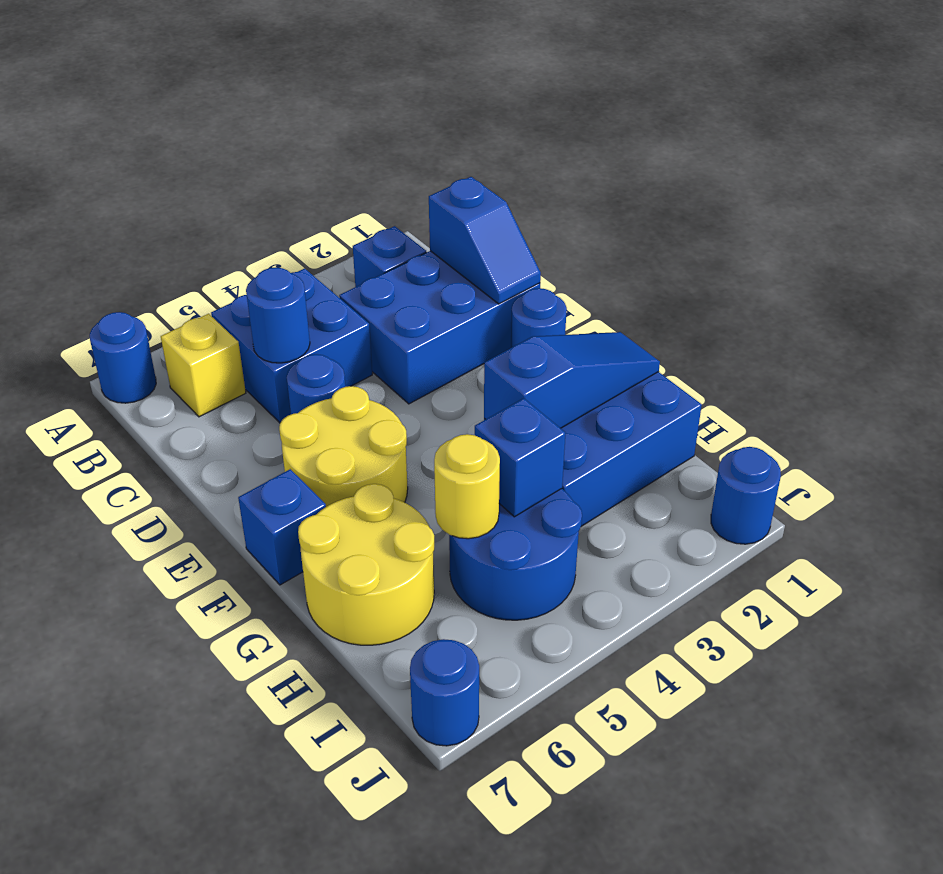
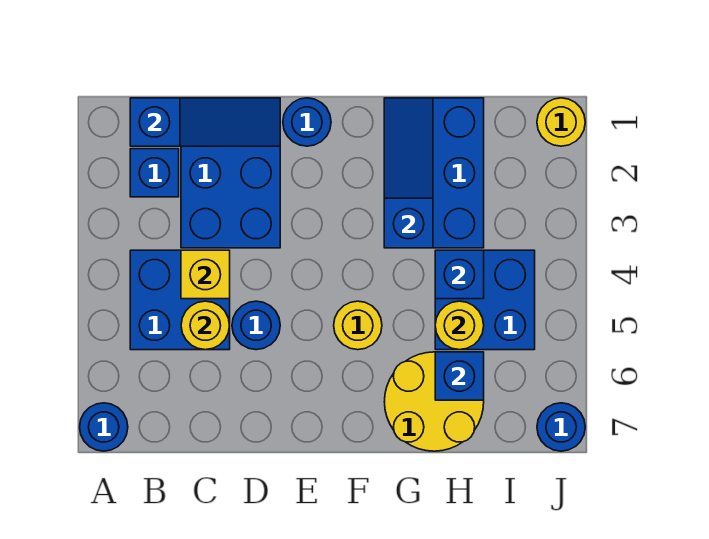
yellow 1x1 brick [161,314,246,417] -> yellow 1x1 brick moved to [181,250,230,299]
blue 1x2 slope [429,177,541,304] -> blue 1x3 slope [130,98,280,146]
blue 1x1 round brick [246,268,310,363] -> yellow 1x1 round brick [181,301,230,350]
yellow 2x2 round brick [279,386,408,507] -> yellow 1x1 round brick [334,301,382,350]
blue 1x1 brick [238,469,326,585] -> blue 1x1 brick moved to [435,352,484,400]
blue 2x2 round brick [449,489,582,620] -> blue 2x2 brick [435,250,535,350]
blue 1x1 round brick [711,447,781,544] -> yellow 1x1 round brick [537,98,585,146]

